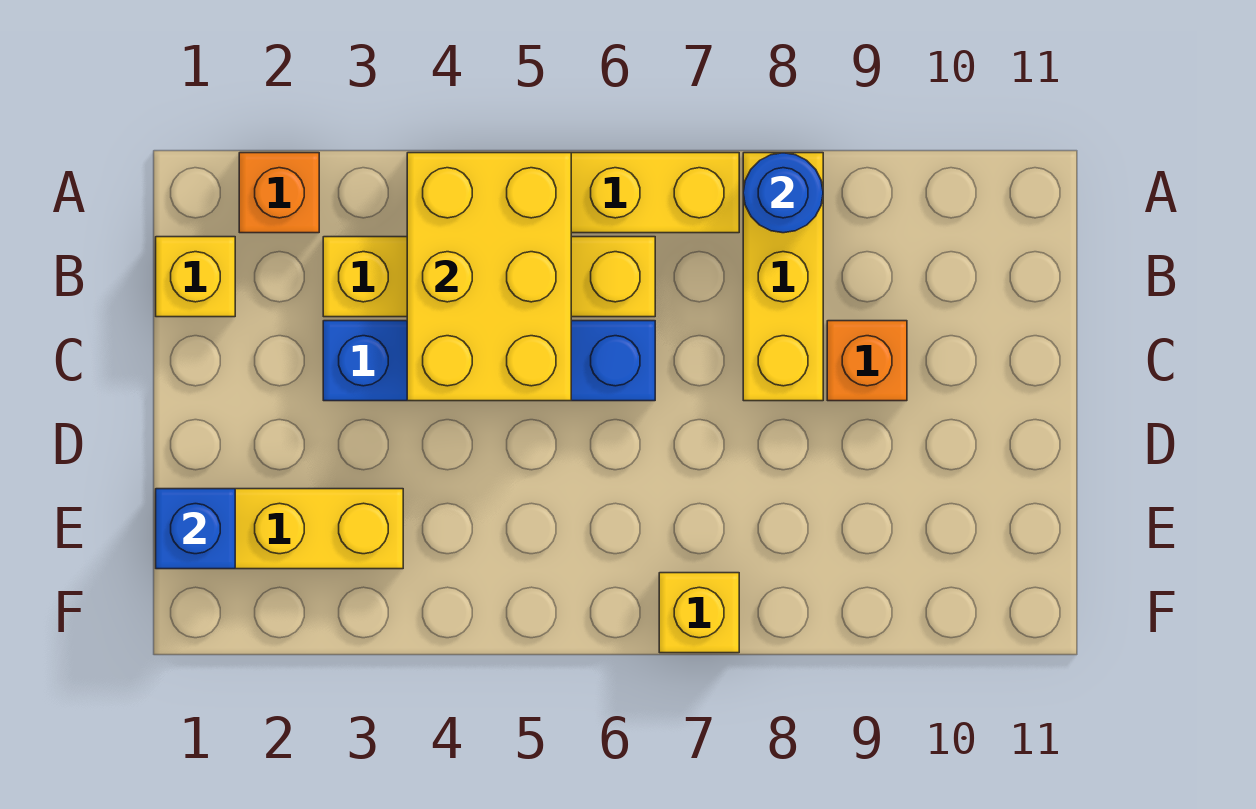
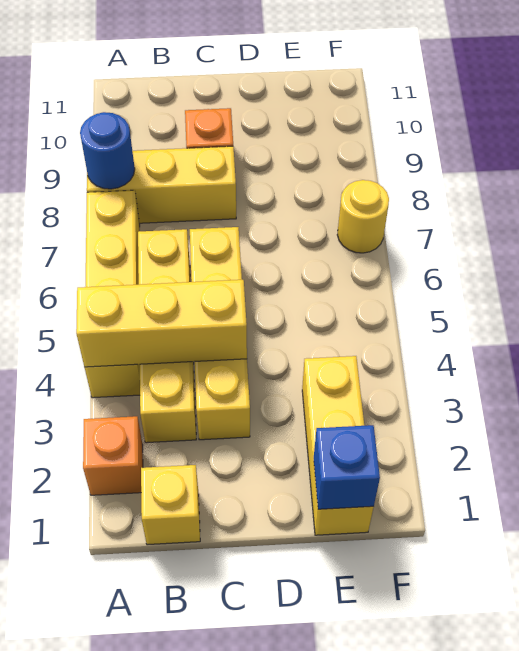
yellow 2x3 brick [407,153,571,401] -> yellow 1x3 brick [76,280,247,367]
blue 1x4 brick [323,321,655,401] -> yellow 1x4 brick [190,227,250,440]
yellow 1x1 brick [659,573,739,653] -> yellow 1x1 round brick [337,180,389,253]

